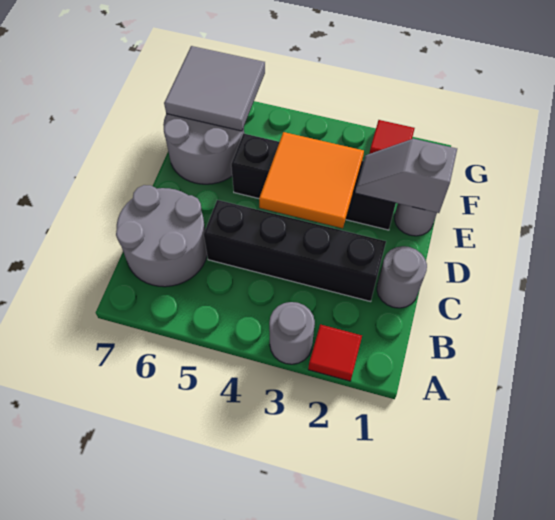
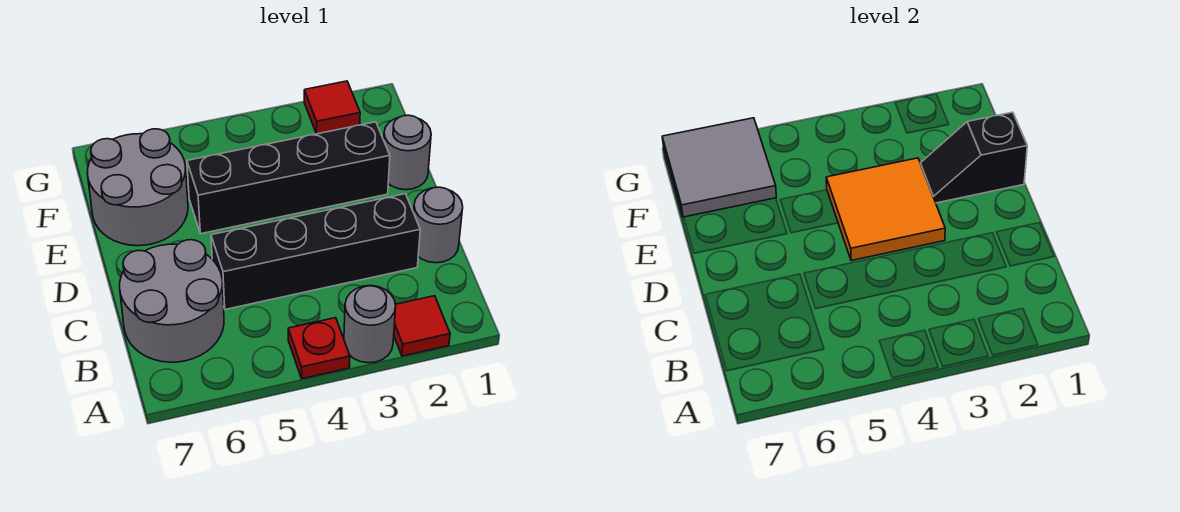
none -> red 1x1 plate [288,318,350,379]
grey 1x2 slope [355,139,457,213] -> black 1x2 slope [920,112,1027,203]

